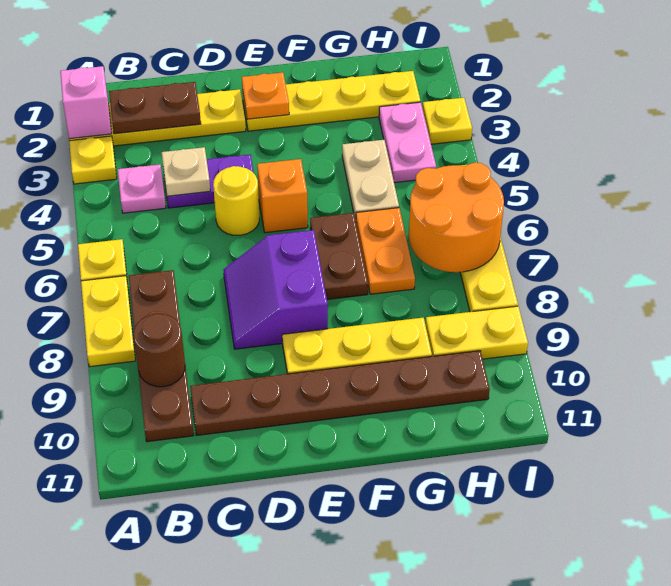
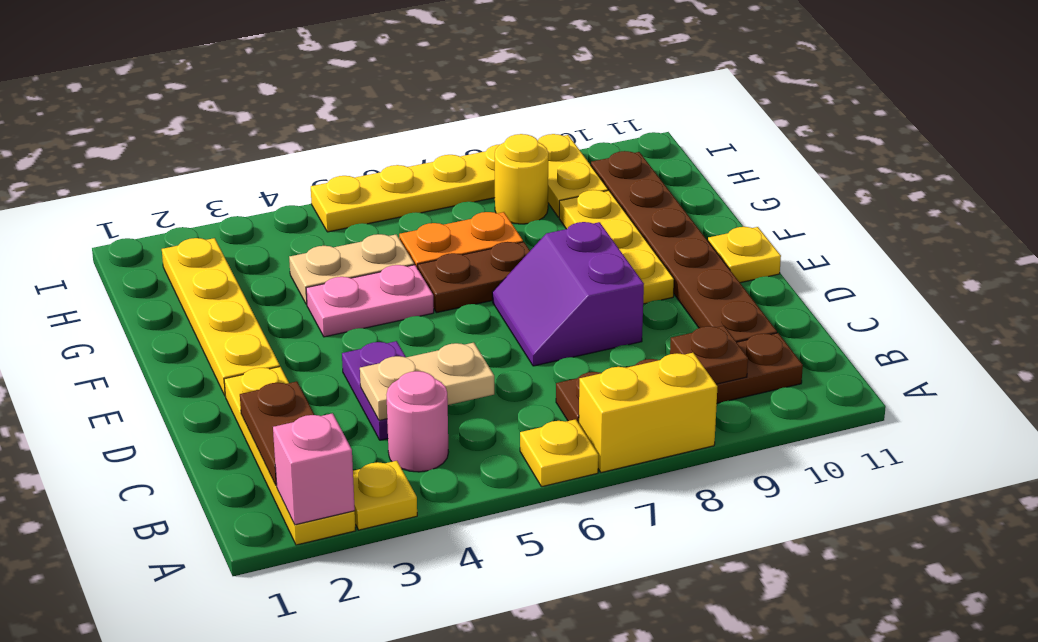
yellow 1x2 plate [81,276,135,367] -> yellow 1x2 brick [579,353,717,473]
pink 1x1 plate [118,164,166,213] -> pink 1x1 round brick [387,371,448,472]
brown 1x1 round brick [133,314,185,387] -> brown 1x1 plate [670,326,748,384]
tan 1x1 plate [162,147,210,196] -> tan 1x2 plate [360,343,494,421]
yellow 1x1 round brick [213,166,259,235] -> yellow 1x1 round brick moved to [495,134,548,224]
purple 2x2 slope [223,230,328,349] -> purple 2x2 slope turned to [492,222,644,366]
orange 1x1 plate [242,72,289,119] -> none
orange 1x1 brick [257,159,308,233] -> none
pink 1x2 plate [379,102,436,183] -> pink 1x2 plate moved to [306,265,434,337]
orange 2x2 round brick [409,163,504,272] -> none
yellow 1x1 plate [423,98,472,144] -> yellow 1x1 plate moved to [708,227,781,283]

